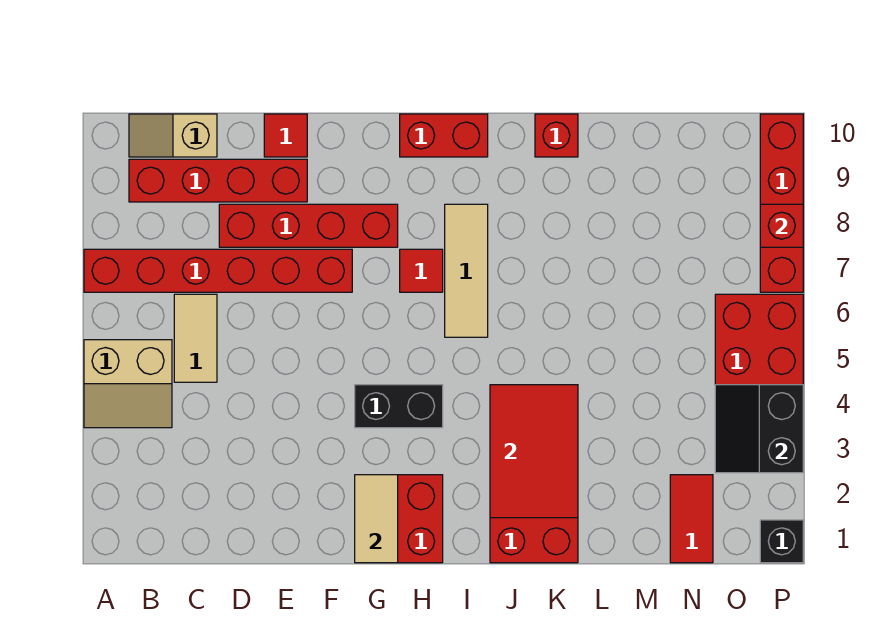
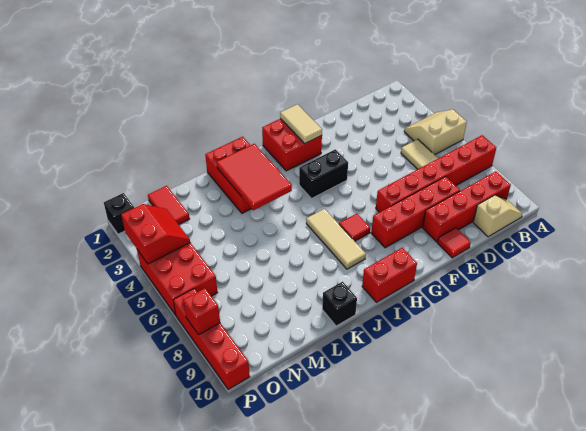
red 1x1 brick [535,114,578,157] -> black 1x1 brick [322,282,357,326]
black 2x2 slope [715,385,803,473] -> red 2x2 slope [121,204,190,264]

